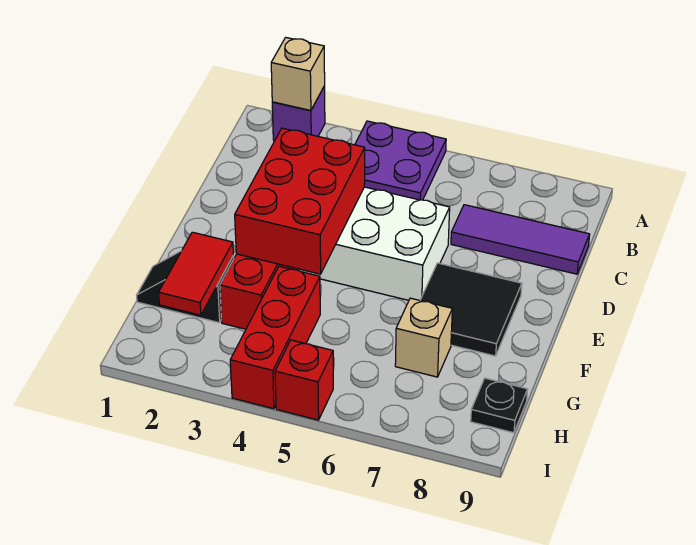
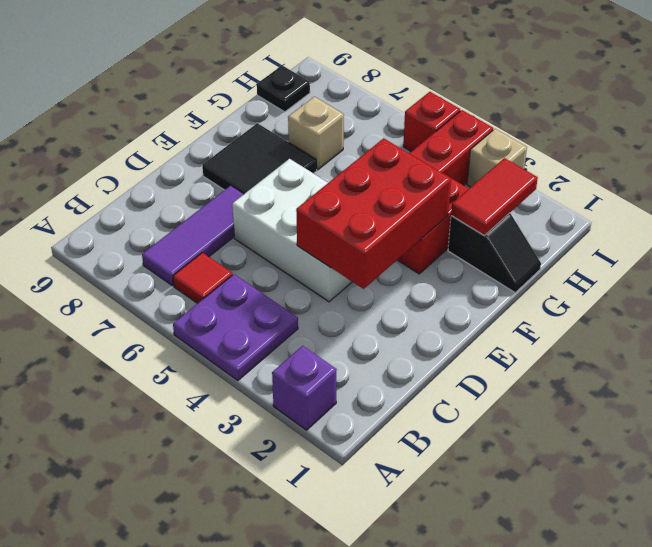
tan 1x1 brick [271,37,325,110] -> tan 1x1 brick moved to [467,129,527,187]
none -> red 1x1 tile [173,253,232,303]
purple 1x3 tile [451,205,590,274] -> purple 1x3 tile turned to [142,186,244,286]

